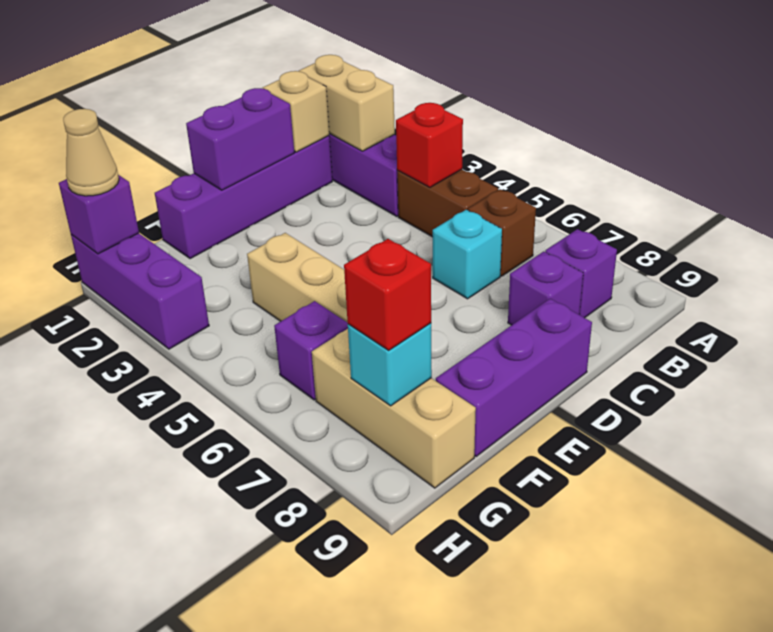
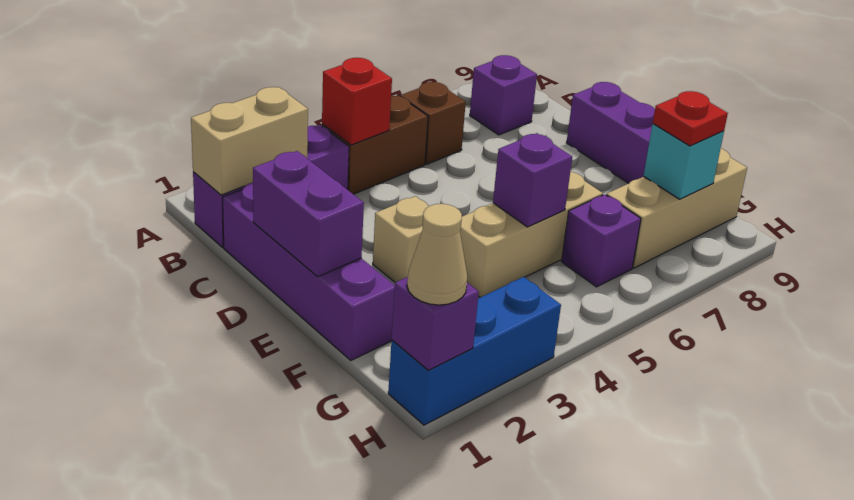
tan 1x1 brick [263,71,329,152] -> tan 1x1 brick moved to [373,196,429,282]
cyan 1x1 brick [433,210,502,299] -> none
purple 1x1 brick [508,252,583,325] -> purple 1x1 brick moved to [493,133,572,227]
red 1x1 brick [344,239,431,350] -> red 1x1 plate [653,91,728,146]
purple 1x3 brick [71,233,209,349] -> blue 1x3 brick [388,277,561,425]

